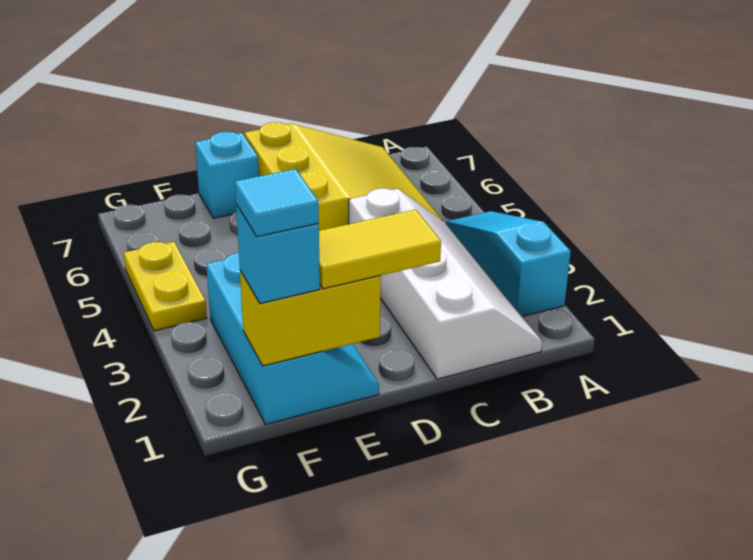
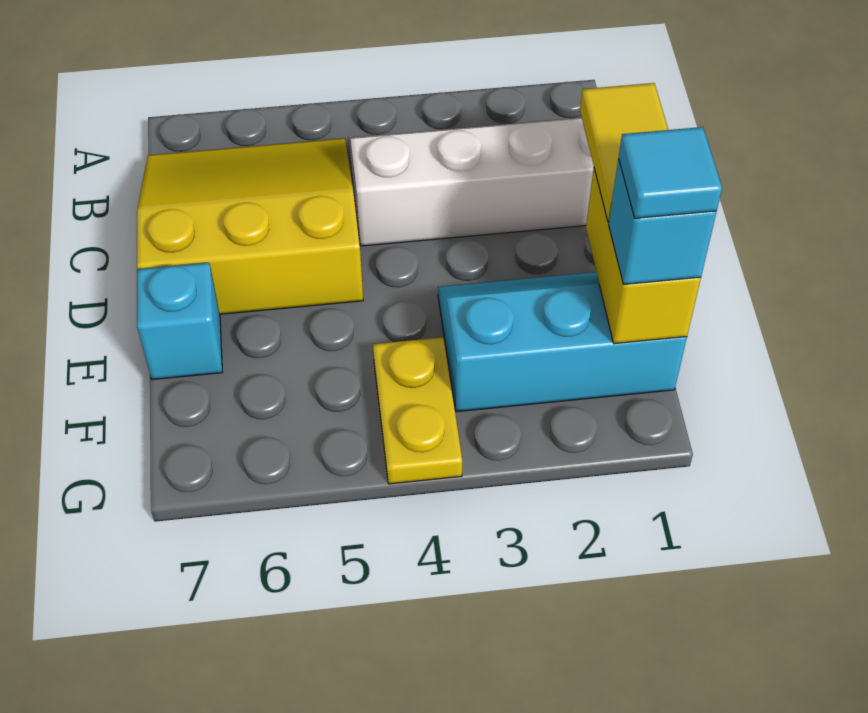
cyan 1x3 slope [446,211,571,316] -> none
yellow 1x2 plate [124,242,207,331] -> yellow 1x2 plate turned to [373,337,462,484]

